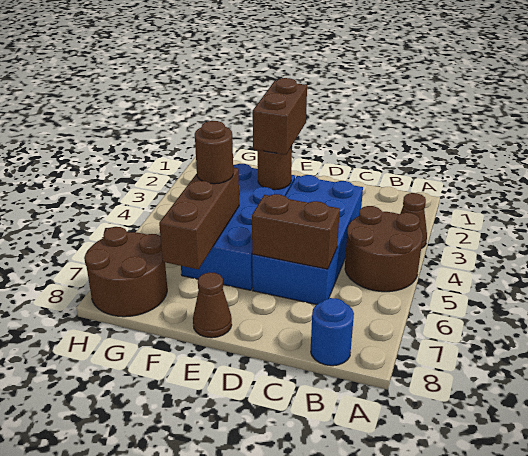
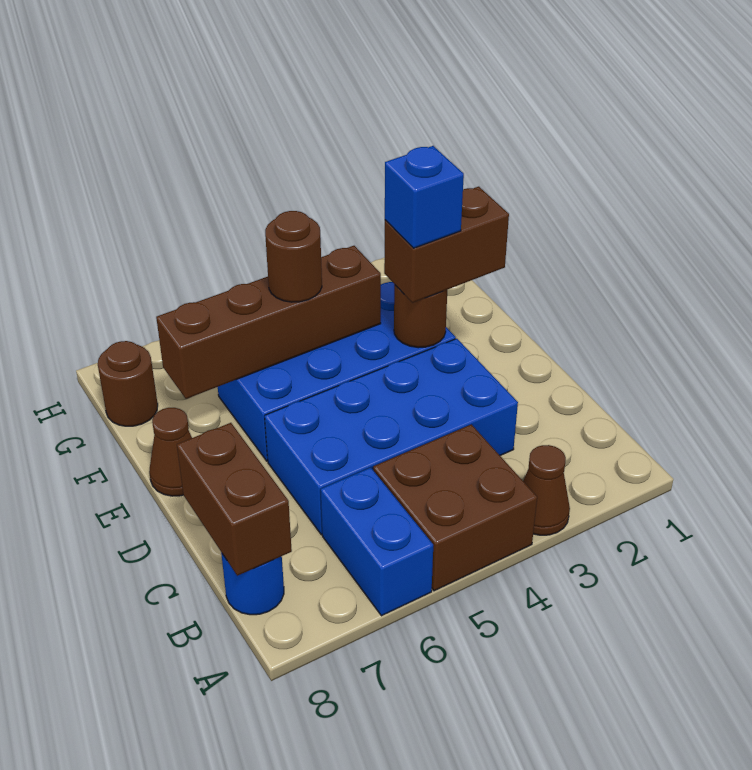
brown 2x2 round brick [345,206,423,292] -> brown 2x2 brick [373,424,537,591]
none -> blue 1x2 brick [321,468,433,616]
brown 1x2 brick [252,194,340,269] -> brown 1x2 brick moved to [177,423,292,576]
none -> blue 1x1 brick [385,146,464,248]
brown 1x3 brick [159,167,239,269] -> brown 1x4 brick [156,246,381,399]
brown 2x2 round brick [84,227,167,317] -> brown 1x1 round brick [98,341,158,426]

